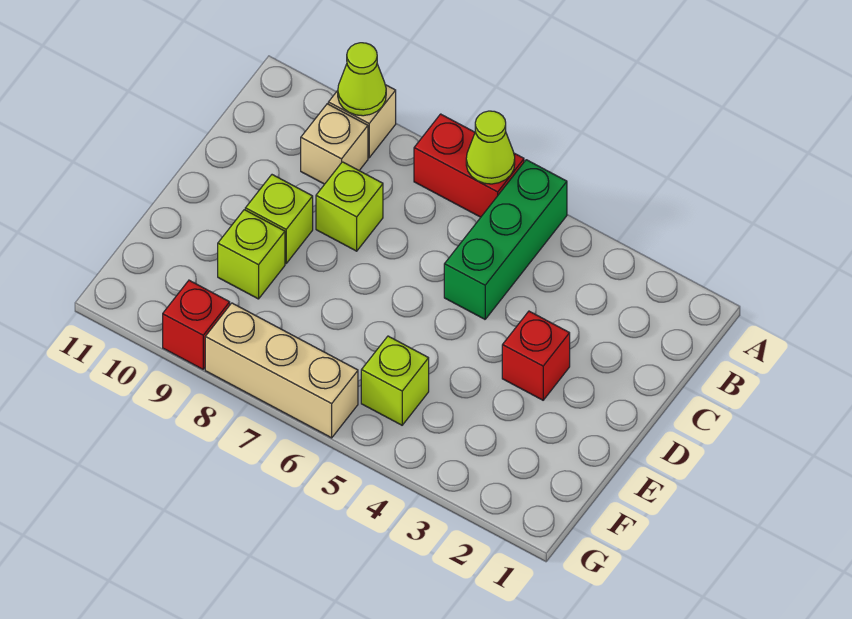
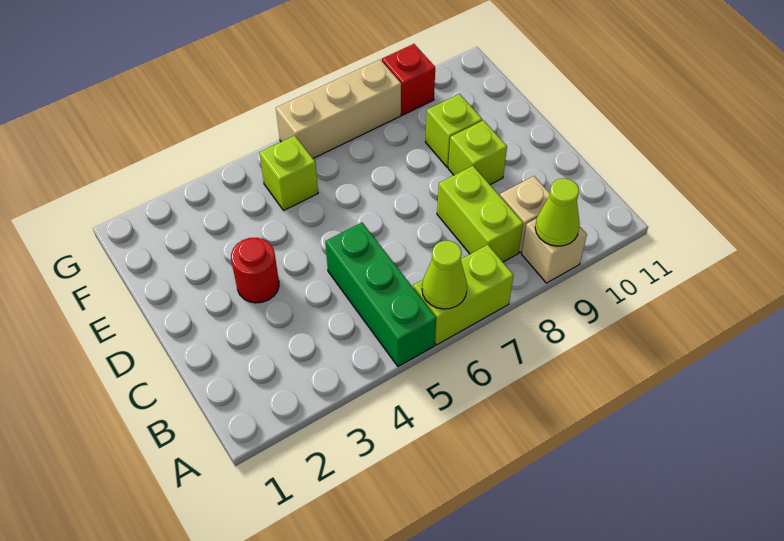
red 1x2 brick [414,114,524,217] -> lime 1x2 brick [413,245,514,345]
lime 1x1 brick [316,162,383,251] -> lime 1x2 brick [437,166,523,262]
red 1x1 brick [502,311,570,400] -> red 1x1 round brick [231,238,279,303]

